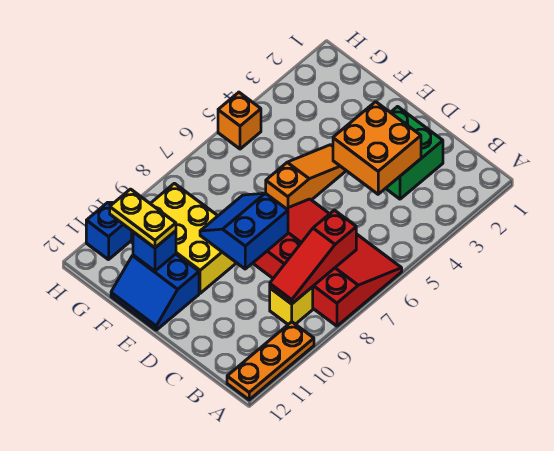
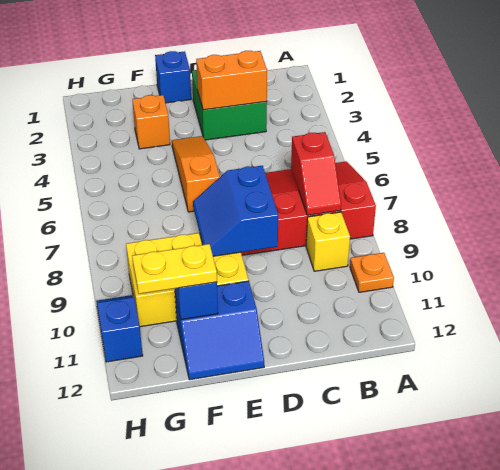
orange 1x3 plate [227,322,314,400] -> orange 1x1 plate [350,253,394,292]
red 1x3 slope [270,210,356,304] -> red 1x2 slope [291,132,341,215]
orange 2x2 brick [333,102,421,194] -> orange 1x2 brick [196,51,267,110]
none -> blue 1x1 brick [155,51,191,103]
orange 1x1 brick [218,92,261,149] -> orange 1x1 brick moved to [132,95,170,149]

